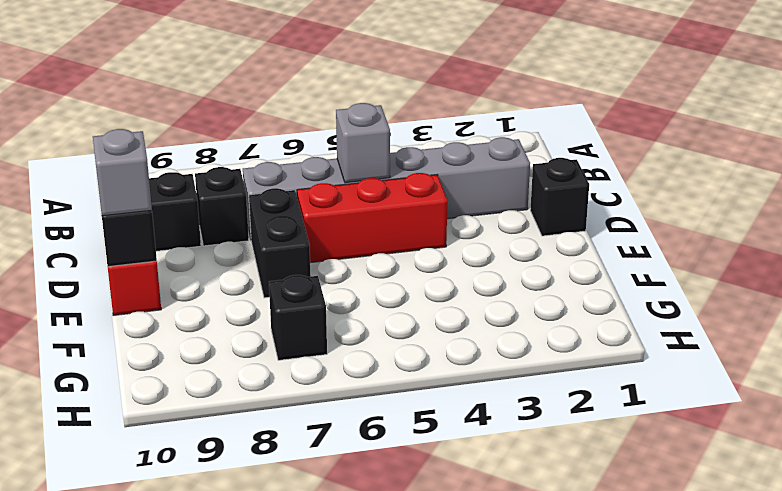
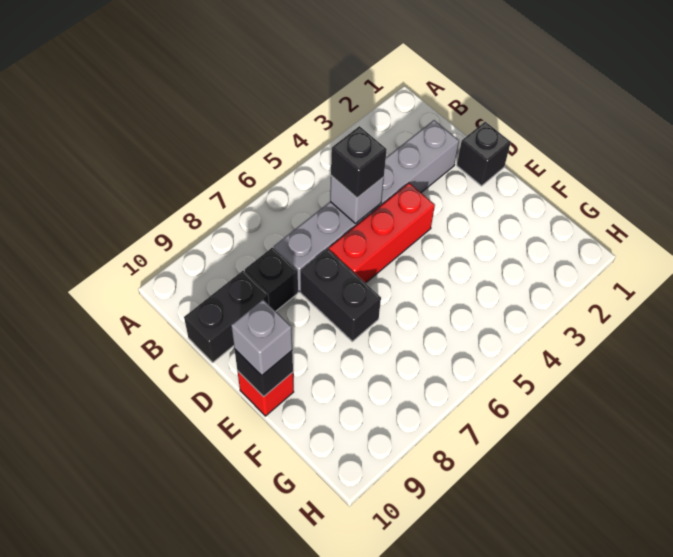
black 1x1 brick [269,275,327,360] -> black 1x1 brick moved to [331,126,387,198]

